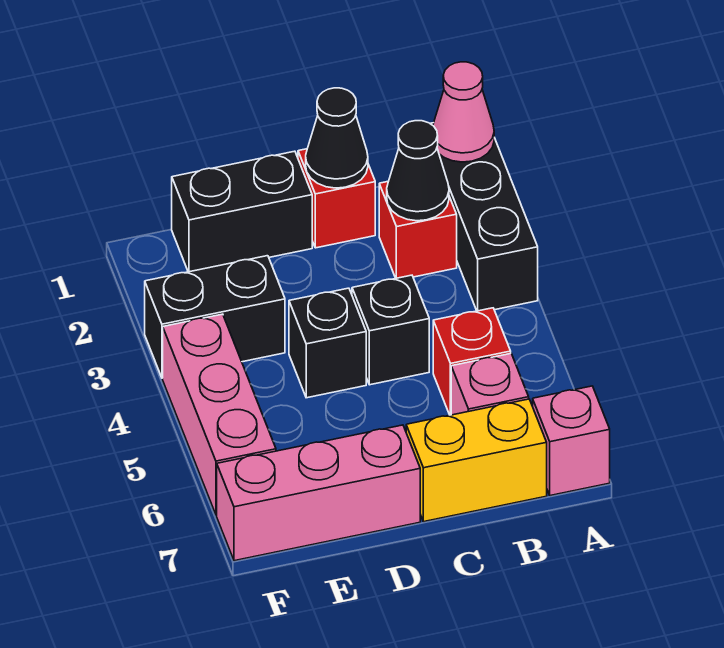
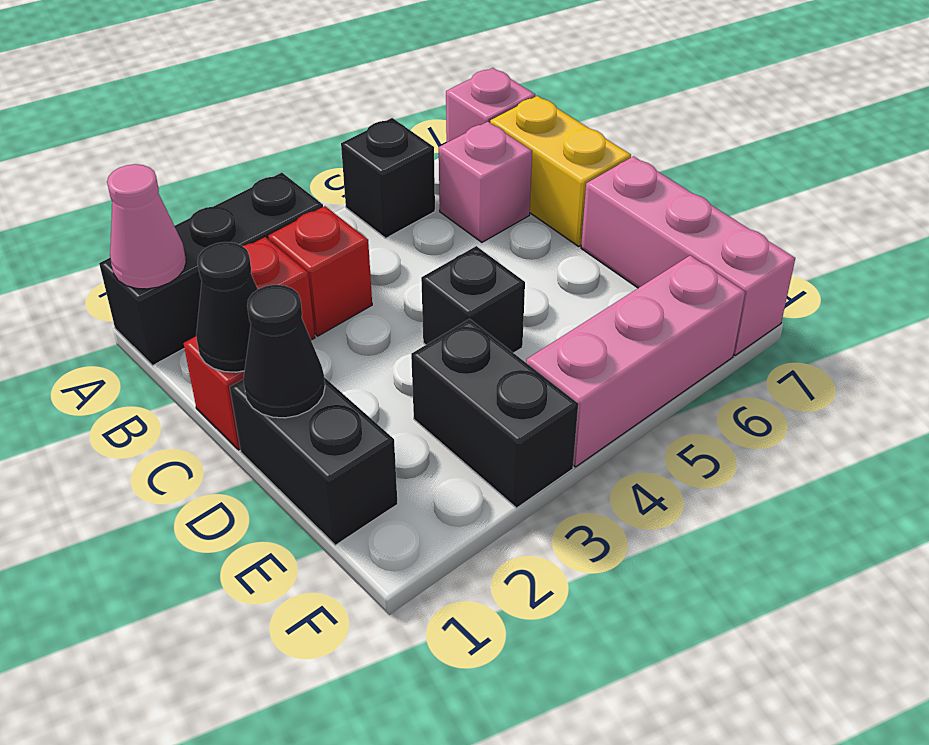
black 1x1 cone [387,121,449,221] -> black 1x1 cone moved to [243,285,325,418]
red 1x1 brick [433,308,511,415] -> red 1x1 brick moved to [268,206,372,336]
black 1x1 brick [352,275,429,385] -> black 1x1 brick moved to [341,118,435,238]

